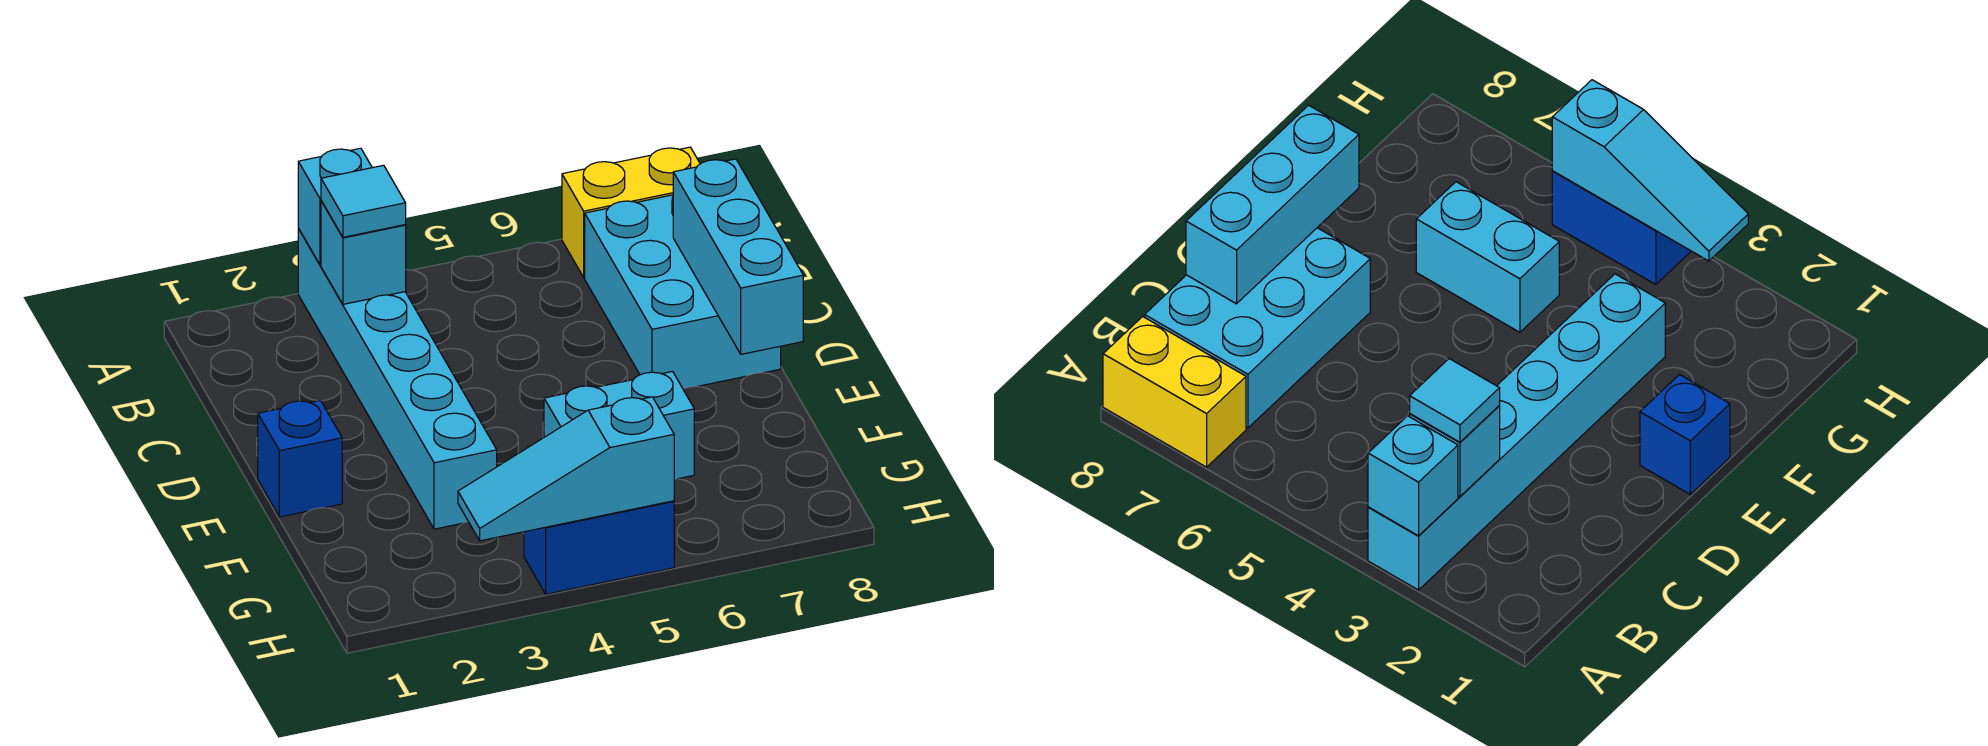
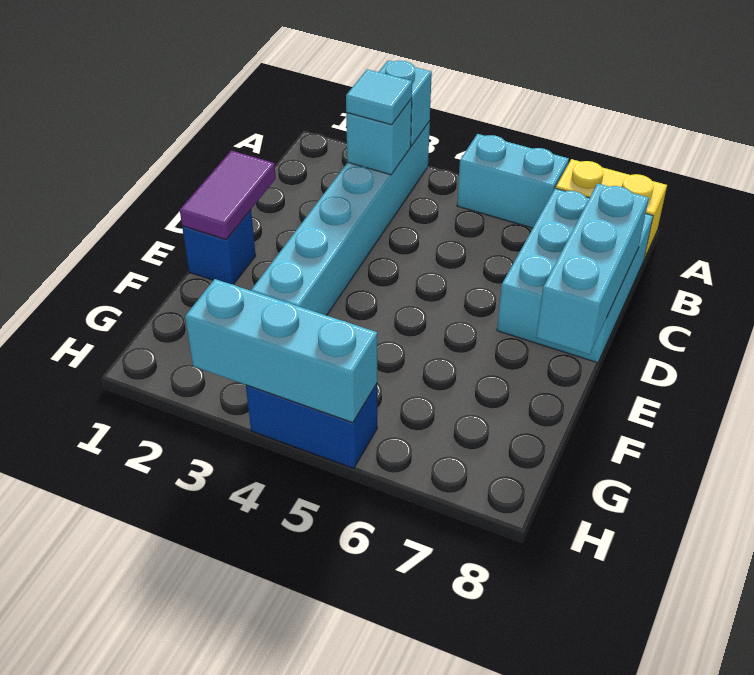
none -> purple 1x2 tile [180,151,276,239]
cyan 1x2 brick [544,372,694,479] -> cyan 1x2 brick moved to [457,134,569,228]
cyan 1x3 slope [458,397,674,541] -> cyan 1x3 brick [185,279,377,422]

